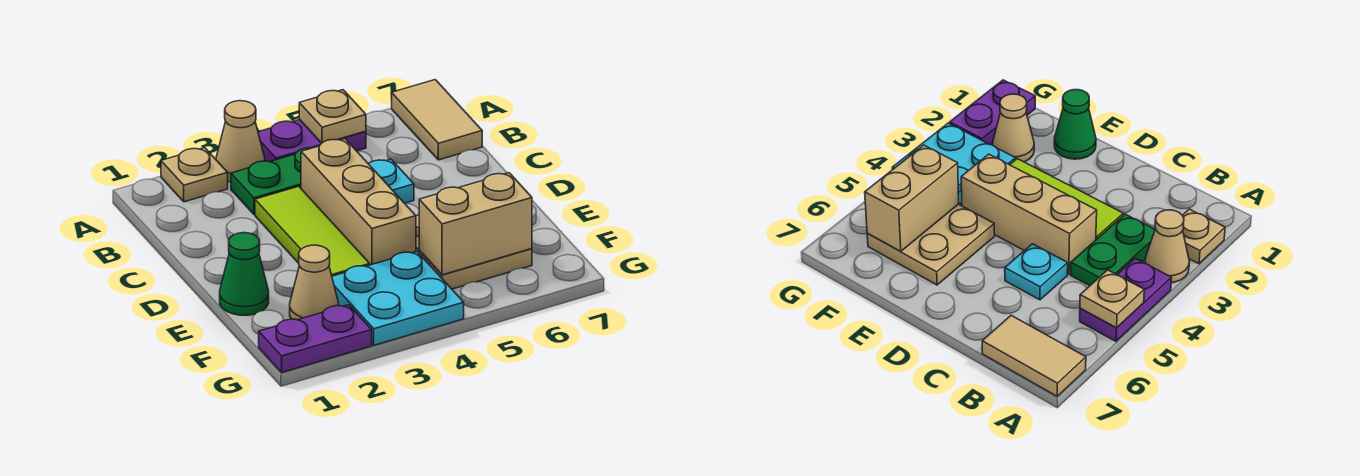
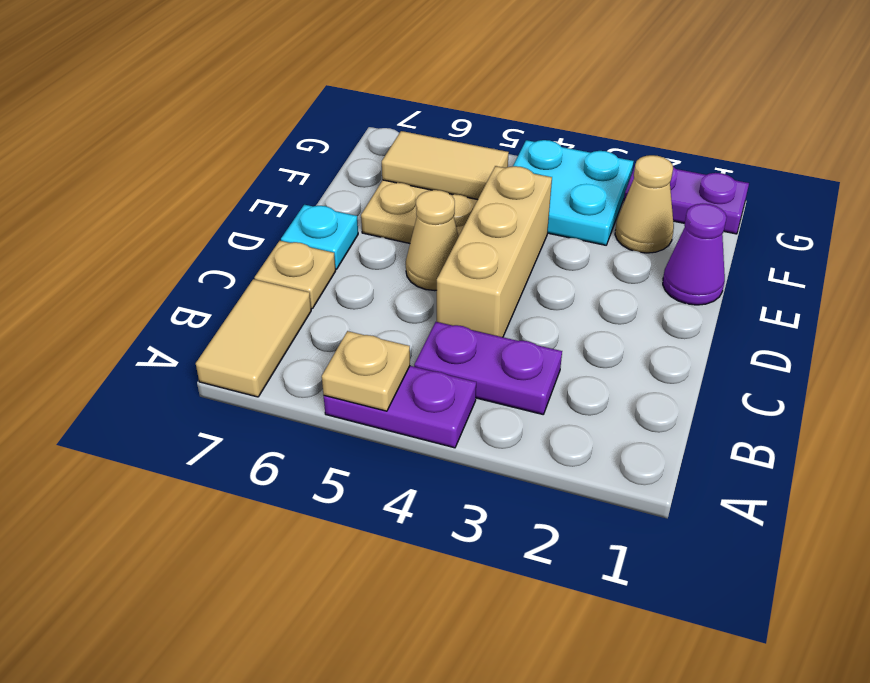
tan 1x1 plate [161,148,228,202] -> tan 1x1 plate moved to [255,241,336,309]
tan 1x1 cone [216,101,265,182] -> tan 1x1 cone moved to [406,190,459,291]
green 1x2 plate [231,148,311,214] -> purple 1x2 plate [414,322,562,414]
lime 1x3 tile [255,186,370,276] -> none
cyan 1x1 plate [368,159,414,203] -> cyan 1x1 plate moved to [281,205,358,269]
green 1x1 cone [220,233,269,315] -> purple 1x1 cone [663,204,727,305]
tan 1x2 brick [419,173,532,275] -> tan 1x2 tile [382,131,509,200]

